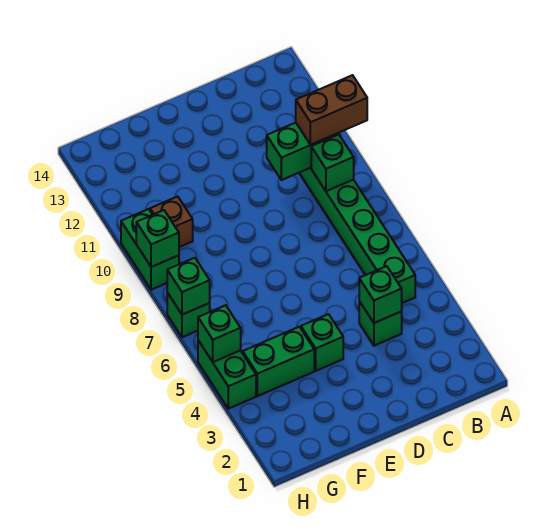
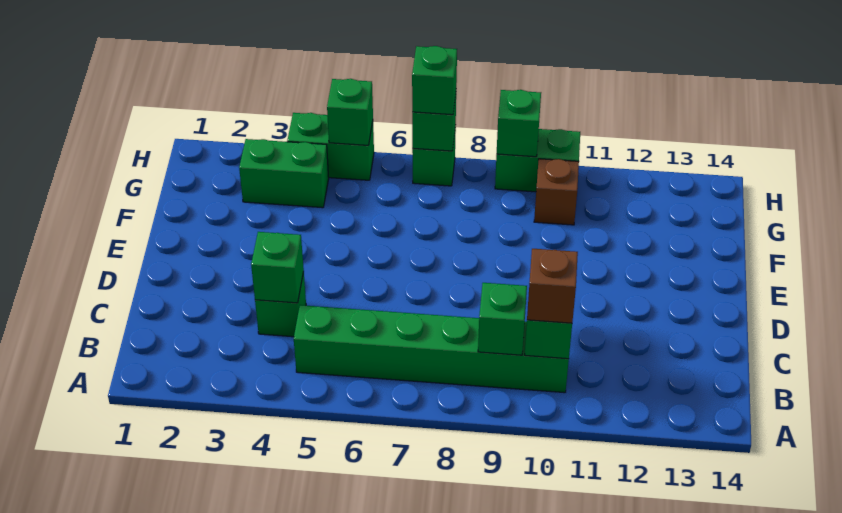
brown 1x2 brick [296,75,367,145] -> brown 1x1 brick [527,249,578,323]
green 1x1 brick [301,314,343,371] -> green 1x1 brick moved to [412,46,457,115]
green 1x2 brick [243,327,314,396] -> green 1x2 brick turned to [239,139,329,208]

